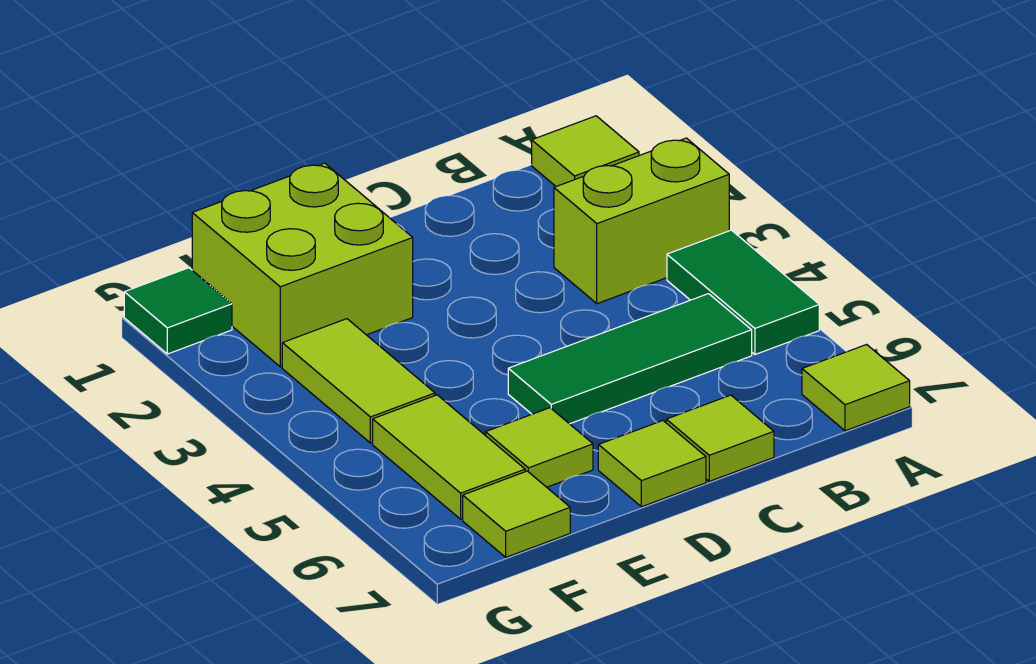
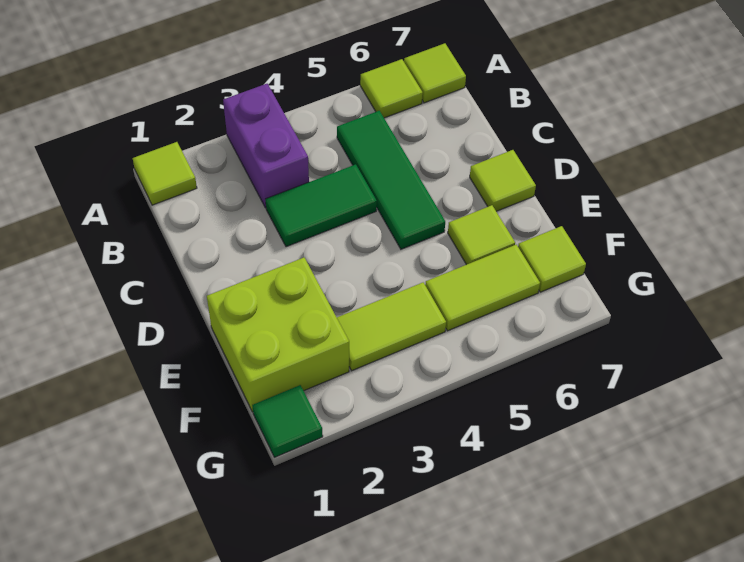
lime 1x2 brick [554,138,729,304] -> purple 1x2 brick [223,84,309,208]
green 1x2 tile [667,230,819,354] -> green 1x2 tile moved to [266,164,377,247]
lime 1x1 tile [666,395,774,481] -> lime 1x1 tile moved to [360,59,423,118]

